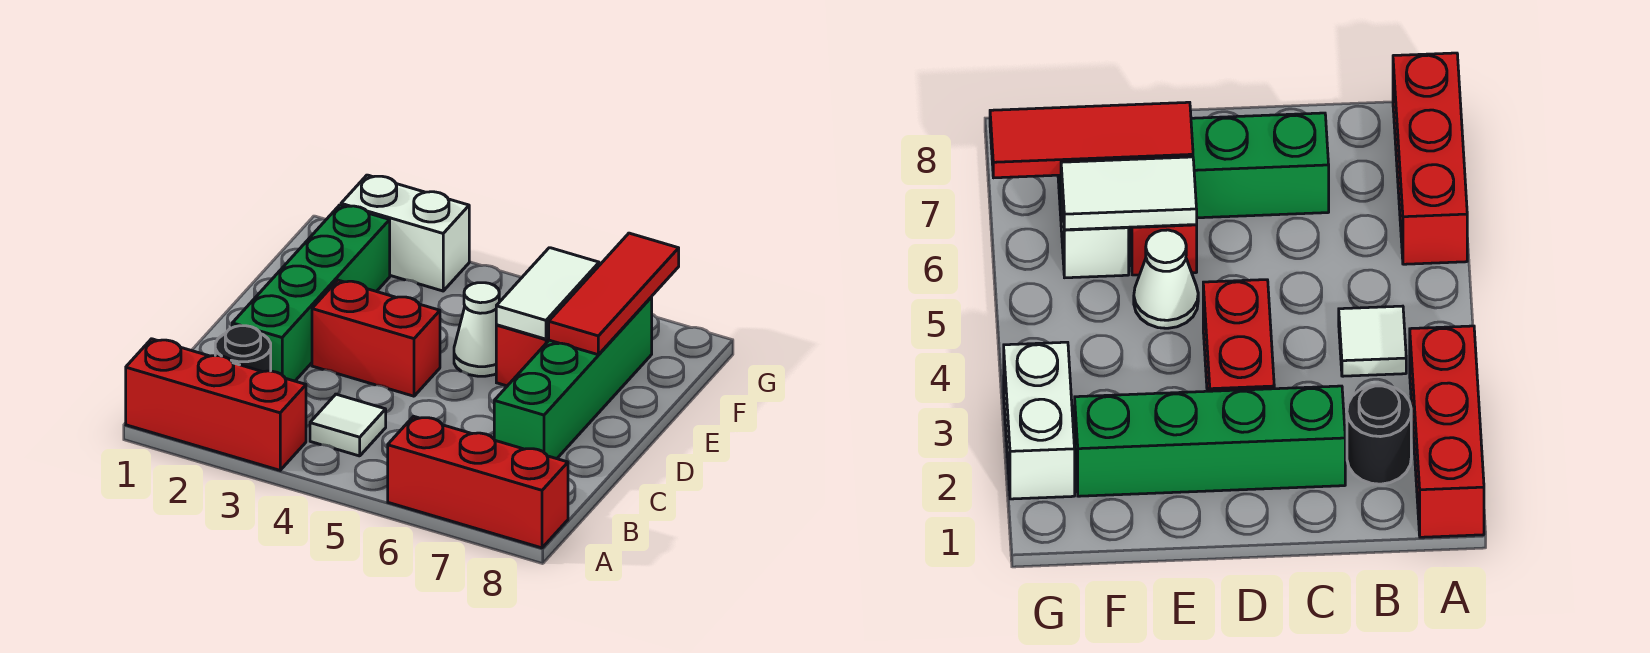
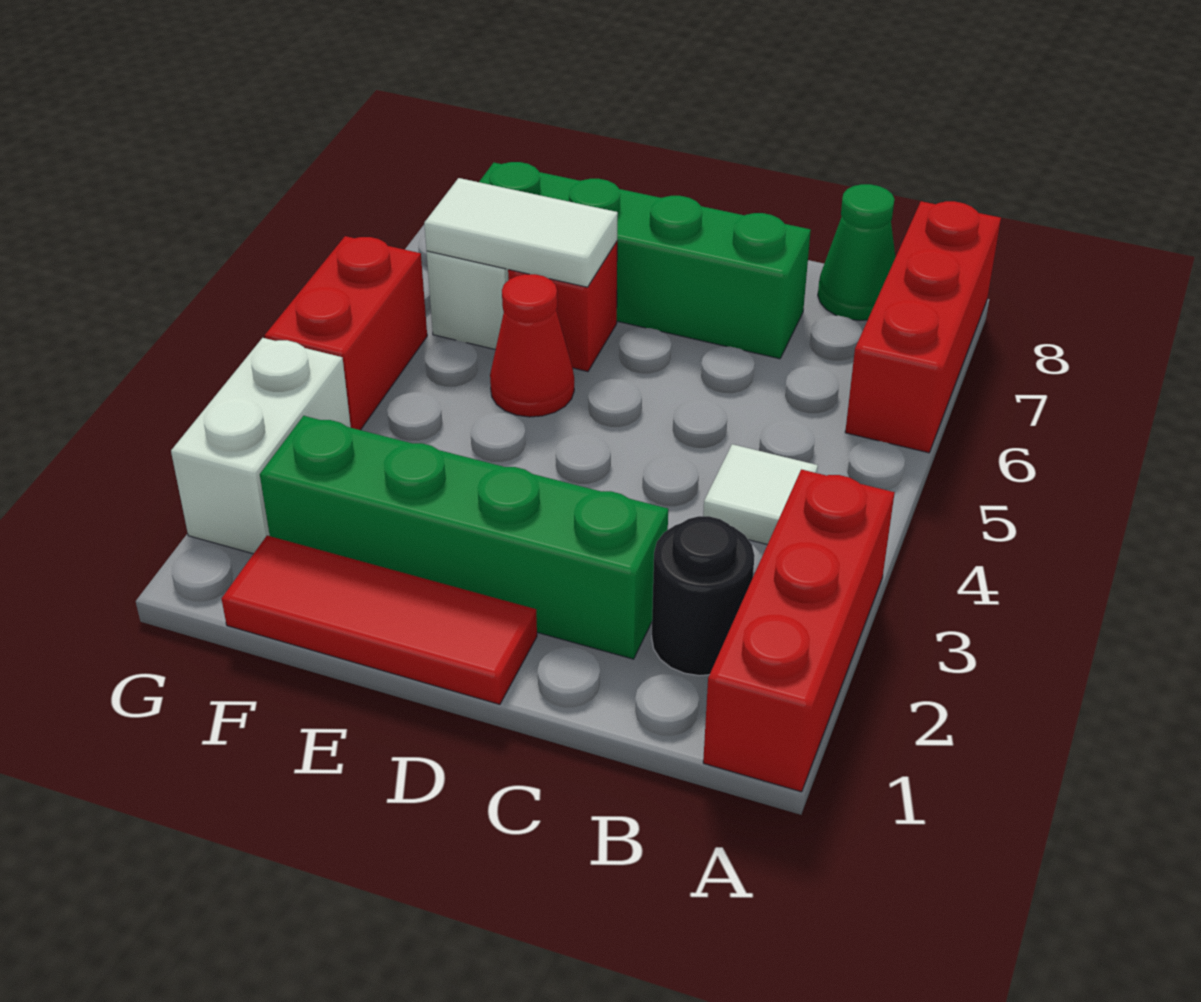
none -> green 1x1 cone [818,184,896,321]
red 1x2 brick [312,280,440,396] -> red 1x2 brick moved to [265,236,427,430]
white 1x1 cone [454,283,499,376] -> red 1x1 cone [490,274,574,417]
red 1x3 tile [549,233,679,355] -> red 1x3 tile moved to [222,536,537,704]

